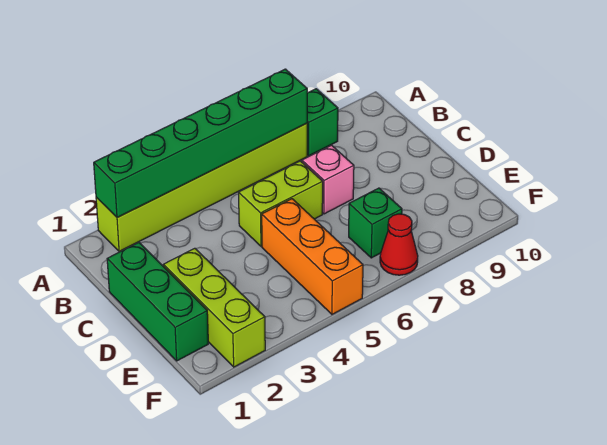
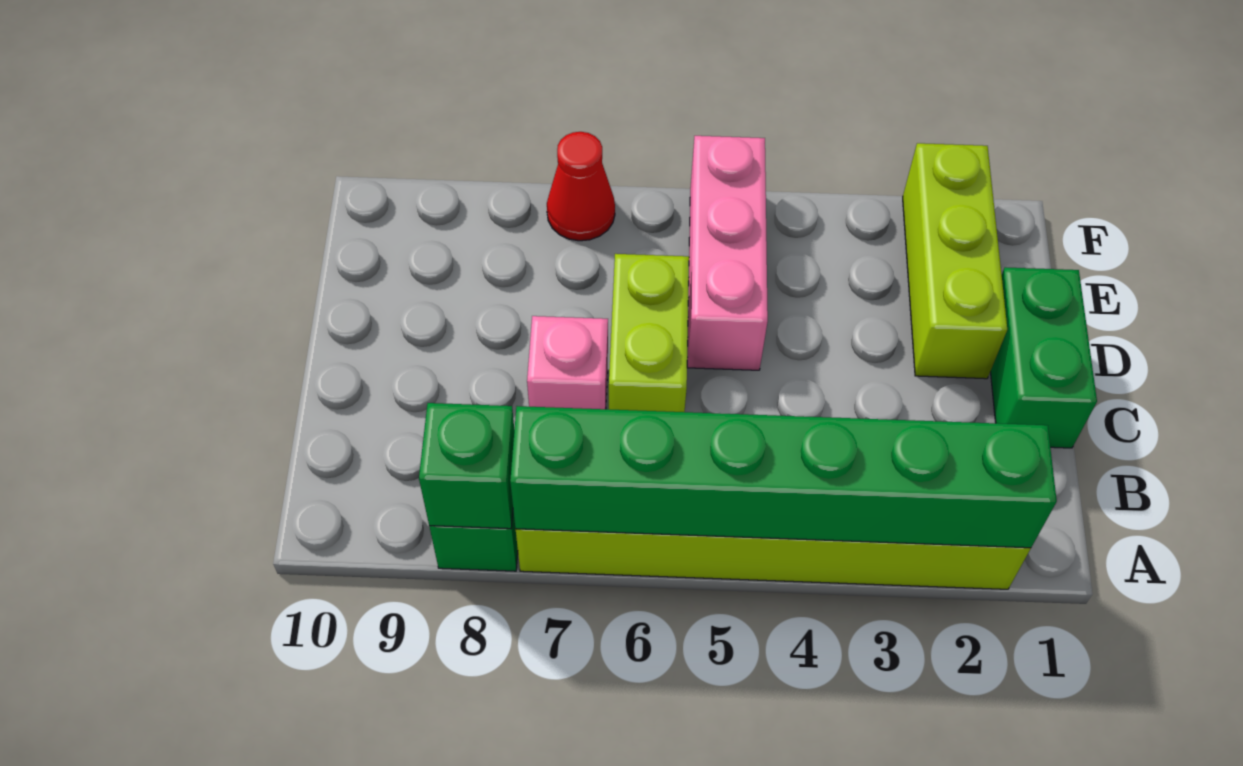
green 1x3 brick [107,243,208,361] -> green 1x2 brick [990,267,1097,448]
lime 1x2 brick [238,161,323,246] -> lime 1x2 brick turned to [609,254,689,412]
orange 1x3 brick [262,199,363,314] -> pink 1x3 brick [687,136,768,370]
green 1x1 brick [349,188,402,258] -> green 1x1 brick moved to [419,403,514,529]

